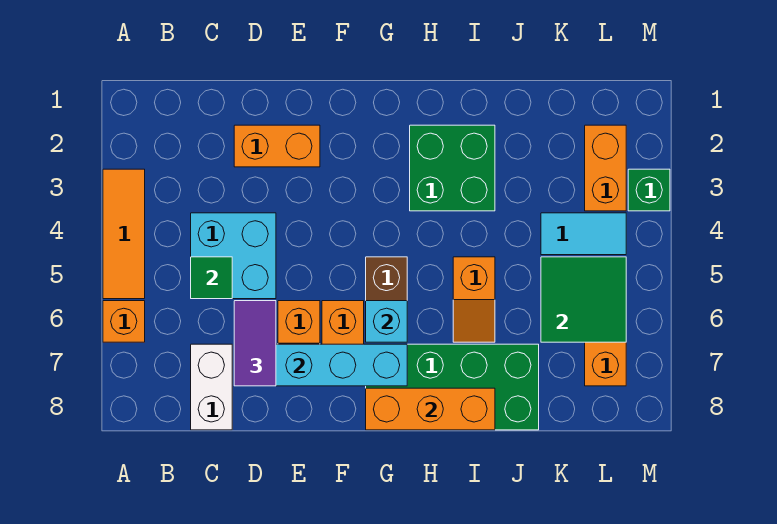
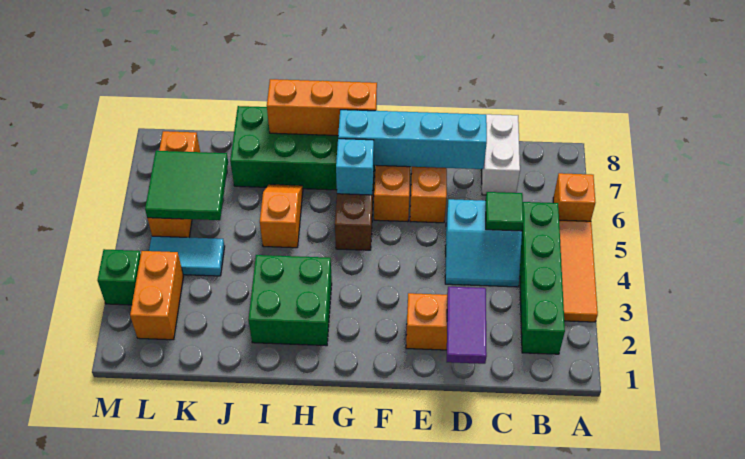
none -> green 1x4 brick [520,202,565,354]
cyan 2x2 brick [191,213,276,299] -> cyan 2x2 slope [445,199,522,287]
purple 1x2 tile [234,301,276,386] -> purple 1x2 tile moved to [447,287,487,364]

